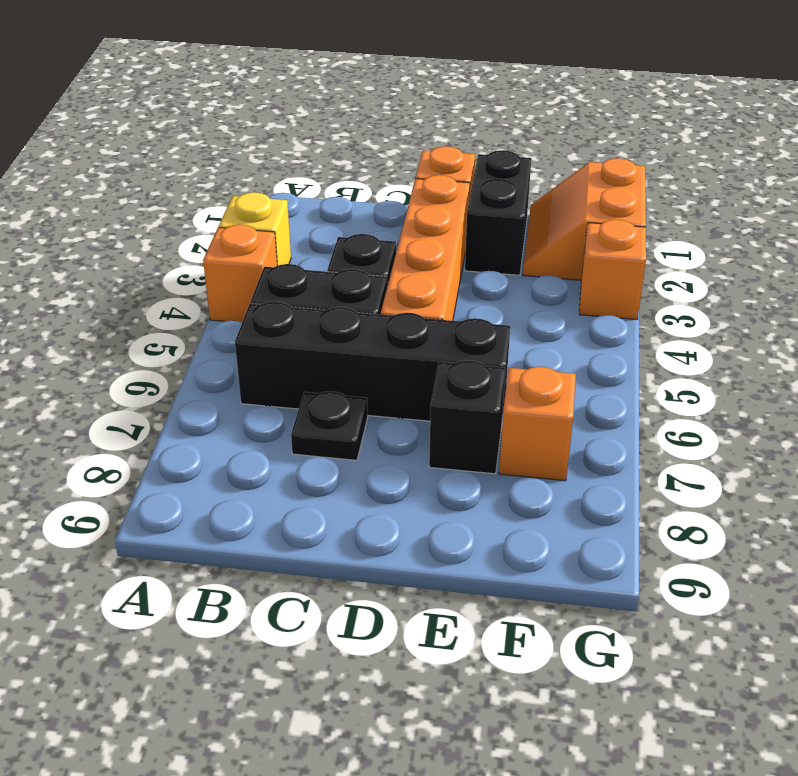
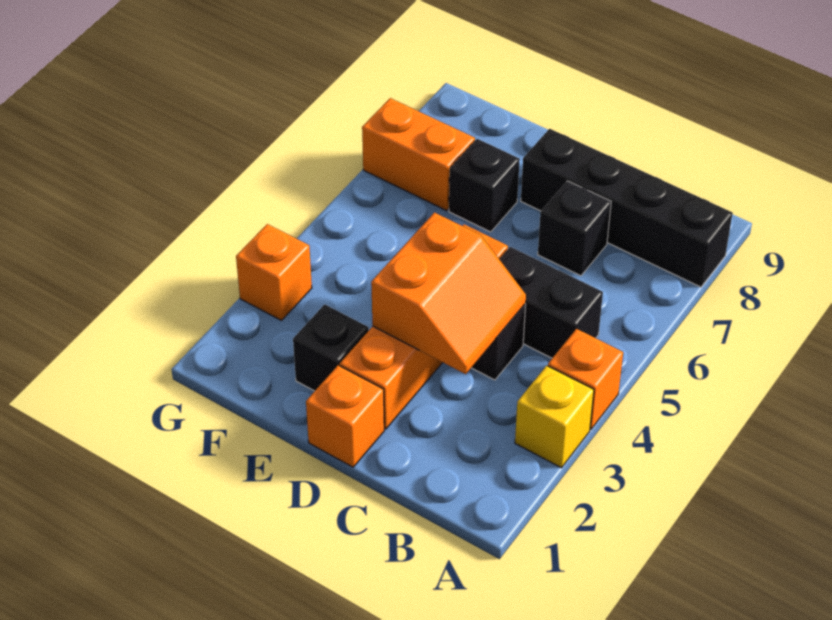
black 1x4 brick [235,301,510,426] -> black 1x4 brick moved to [521,129,733,287]
black 1x1 plate [291,391,368,460] -> black 1x1 brick [538,181,611,276]
black 1x2 brick [465,150,531,275] -> black 1x1 brick [293,304,369,391]
orange 2x2 slope [523,158,646,280] -> orange 2x2 slope moved to [371,212,526,374]
orange 1x1 brick [499,367,576,481] -> orange 1x2 brick [362,98,475,211]

